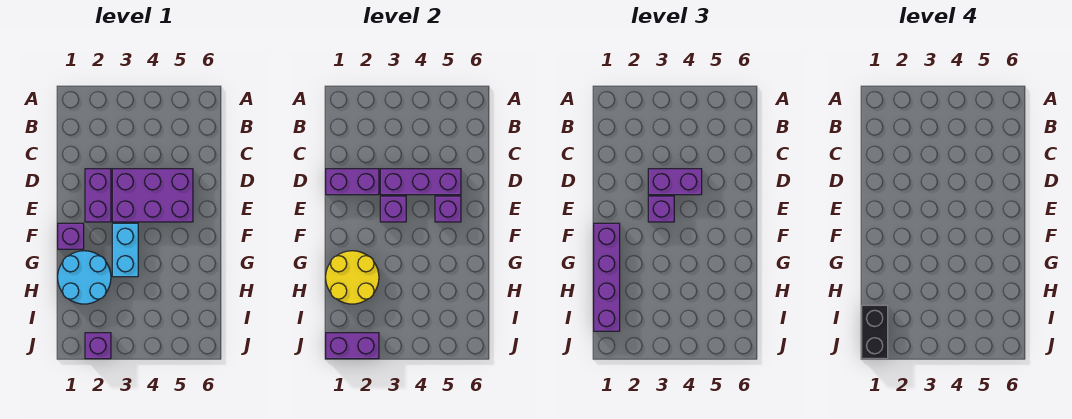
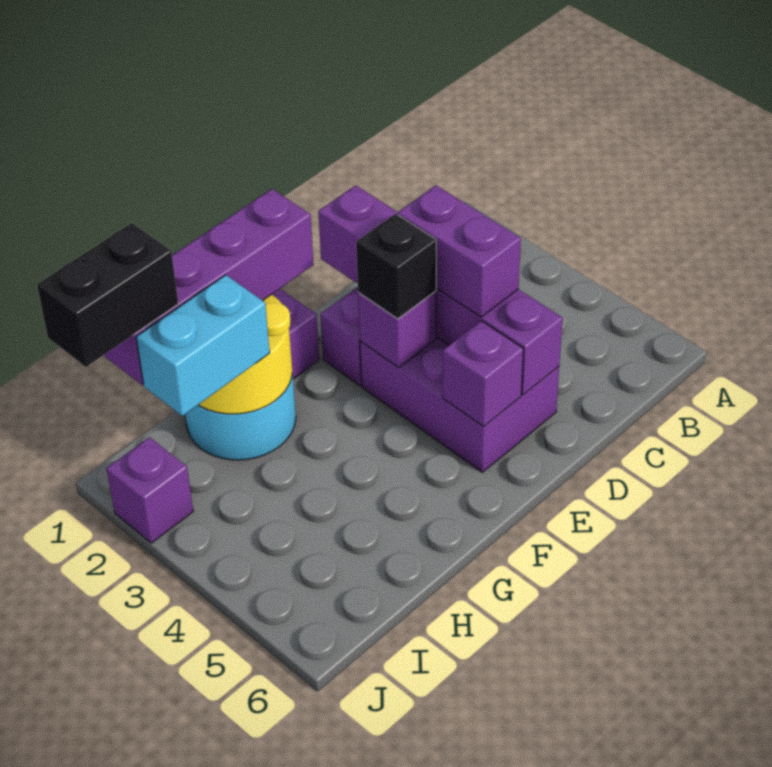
purple 1x1 brick [648,196,674,222] -> black 1x1 brick [356,214,436,319]
cyan 1x2 brick [112,223,138,277] -> cyan 1x2 brick moved to [136,275,270,416]
purple 1x2 brick [326,333,379,359] -> none

